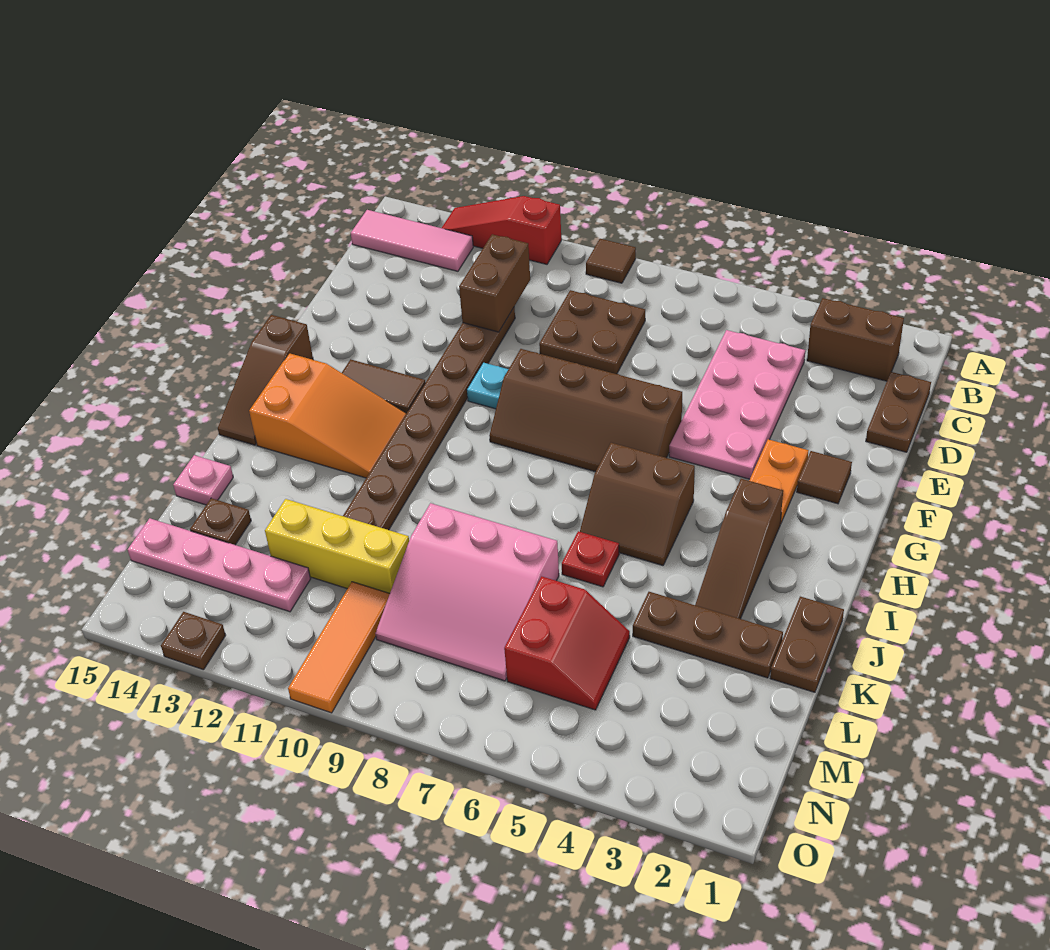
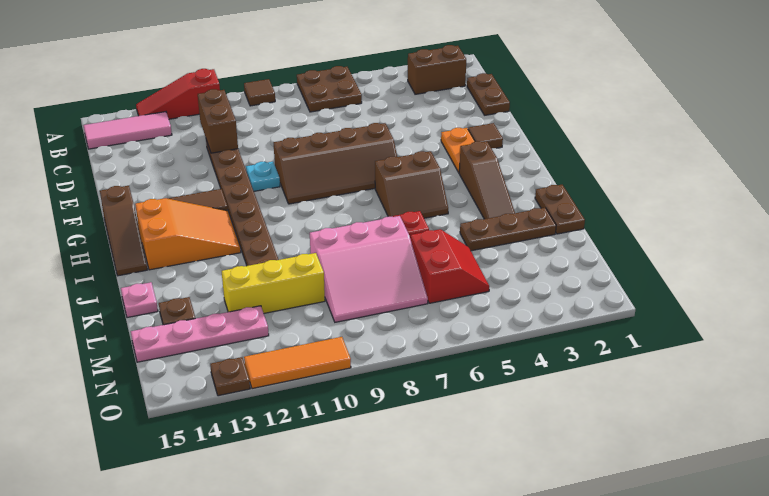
pink 2x4 plate [669,330,805,479] -> none
brown 2x2 plate [539,290,645,374] -> brown 2x2 plate moved to [297,66,362,112]
orange 1x3 tile [288,582,390,713] -> orange 1x3 tile turned to [244,337,351,389]

